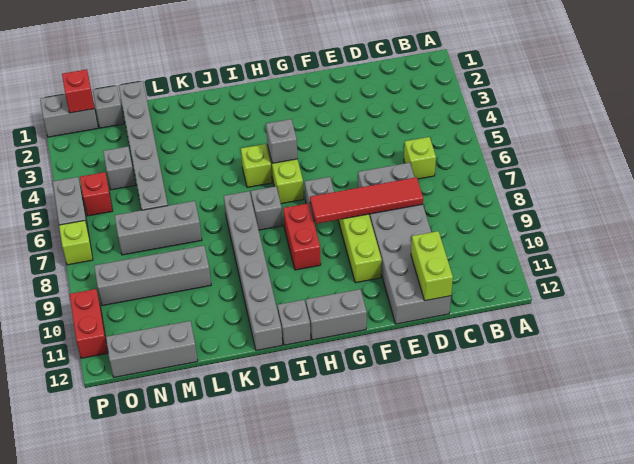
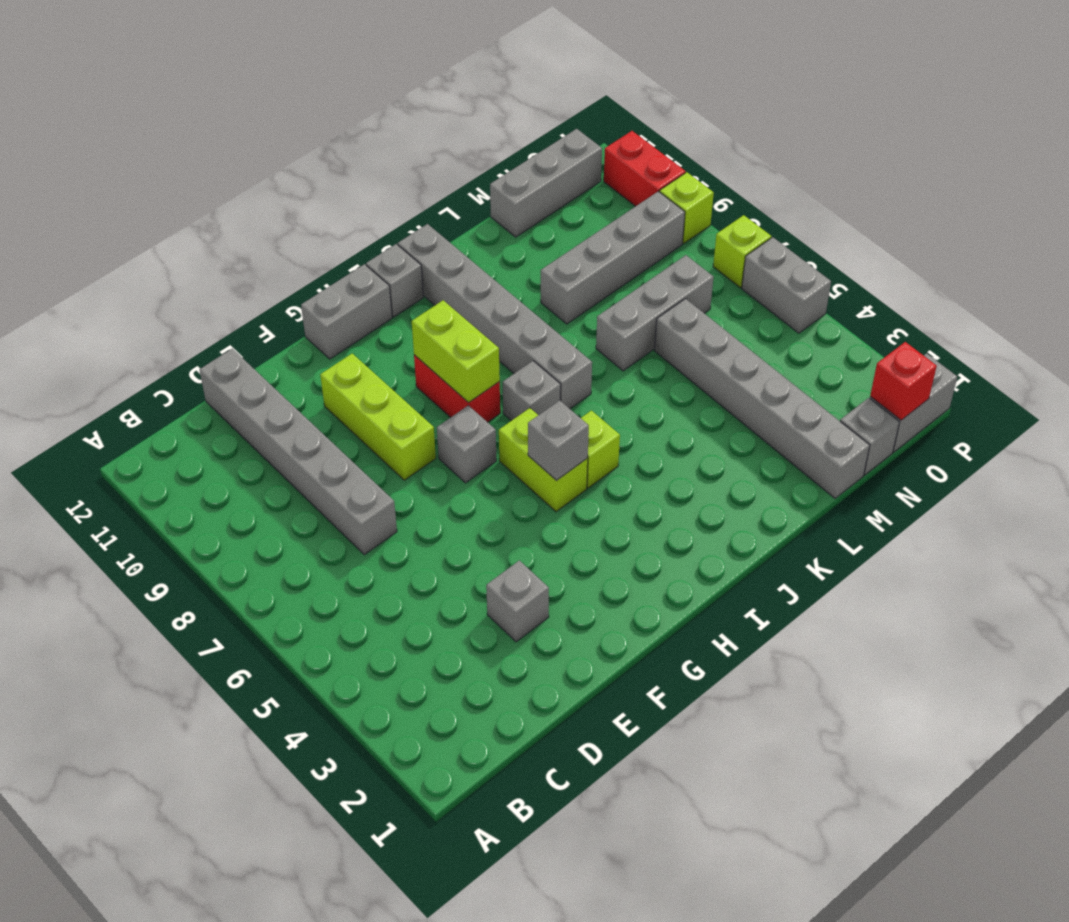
lime 1x1 brick [404,137,436,179] -> lime 1x1 brick moved to [660,172,714,243]
grey 2x6 brick [358,163,451,324] -> grey 1x6 brick [200,349,397,555]
red 1x4 tile [310,177,423,224] -> none
lime 1x2 brick [411,231,453,301] -> lime 1x2 brick moved to [412,300,500,403]
grey 1x1 brick [103,146,135,190] -> grey 1x1 brick moved to [486,560,549,642]
red 1x1 brick [80,172,113,216] -> none

